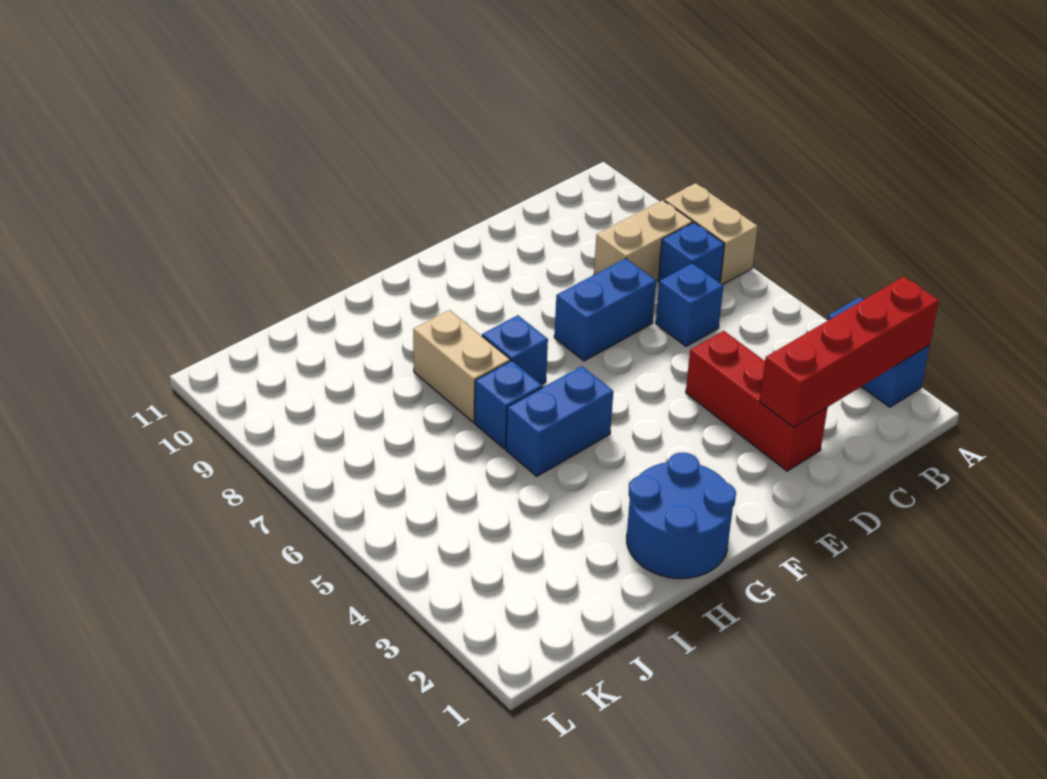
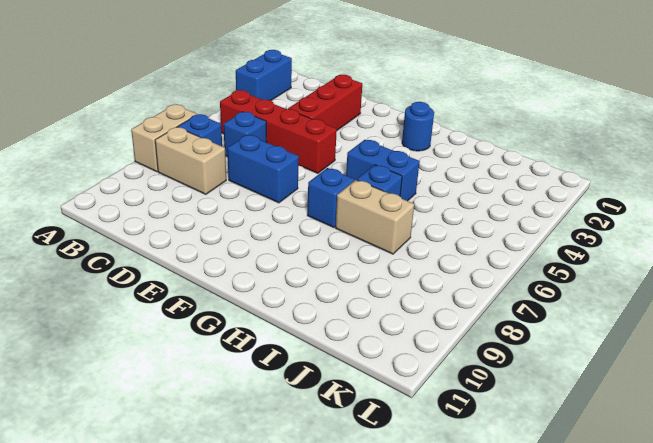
red 1x4 brick [760,277,939,427] -> red 1x4 brick moved to [220,90,337,173]
blue 2x2 round brick [627,453,736,578] -> blue 1x1 round brick [402,102,434,151]
tan 1x2 brick [413,310,510,422] -> tan 1x2 brick turned to [335,180,414,254]

